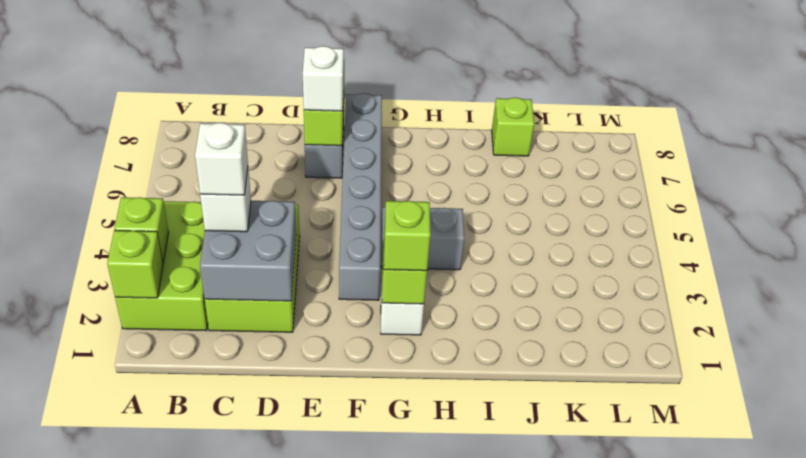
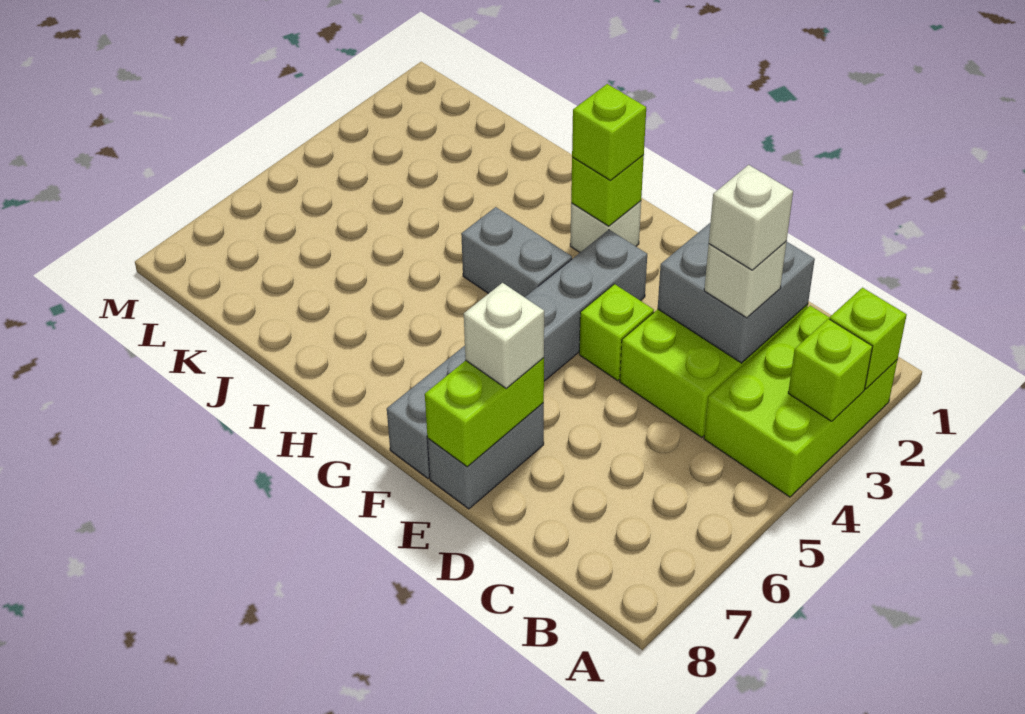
lime 1x1 brick [492,98,534,156] -> lime 1x1 brick moved to [579,284,654,381]

